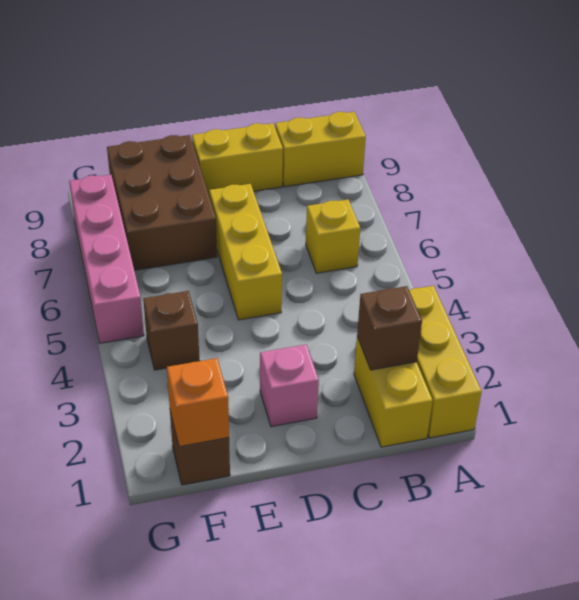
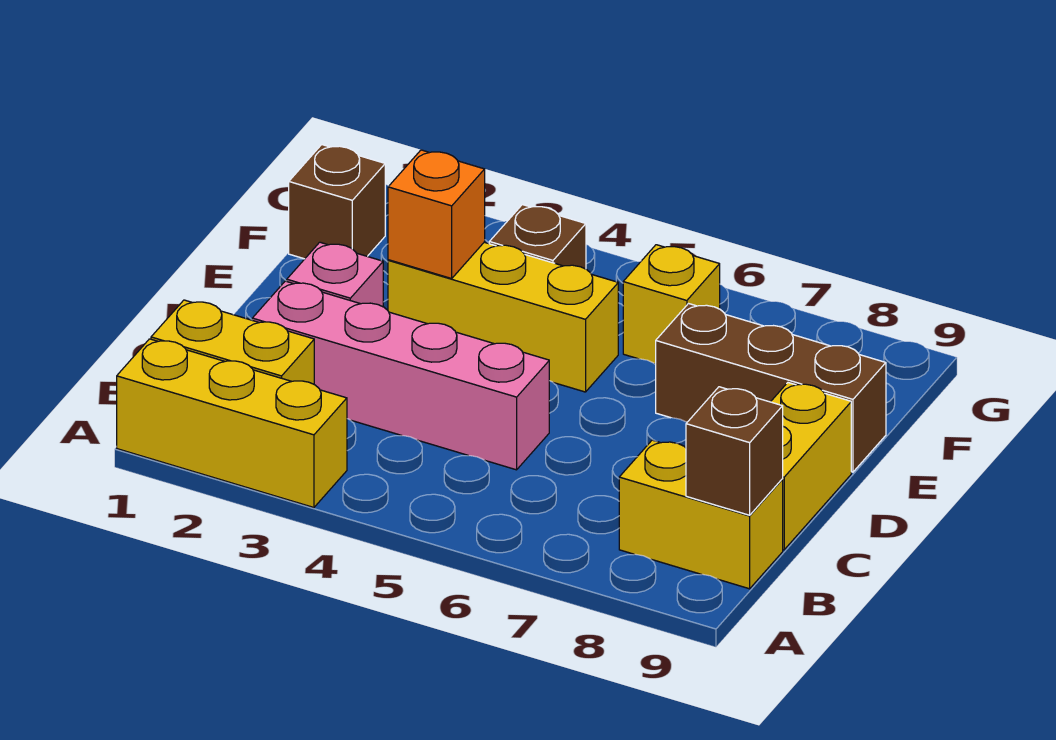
yellow 1x2 brick [275,112,366,187] -> yellow 1x2 brick turned to [619,440,783,589]
brown 1x1 brick [357,286,422,370] -> brown 1x1 brick moved to [686,387,783,515]
yellow 1x1 brick [306,199,360,273] -> yellow 1x1 brick moved to [623,245,720,364]
yellow 1x3 brick [209,184,282,320] -> yellow 1x3 brick moved to [388,242,618,392]
brown 2x3 brick [107,135,217,270] -> brown 1x3 brick [656,304,886,472]
orange 1x1 brick [167,358,229,447] -> orange 1x1 brick moved to [388,150,485,278]
pink 1x4 brick [69,175,144,343] -> pink 1x4 brick moved to [252,281,549,470]

